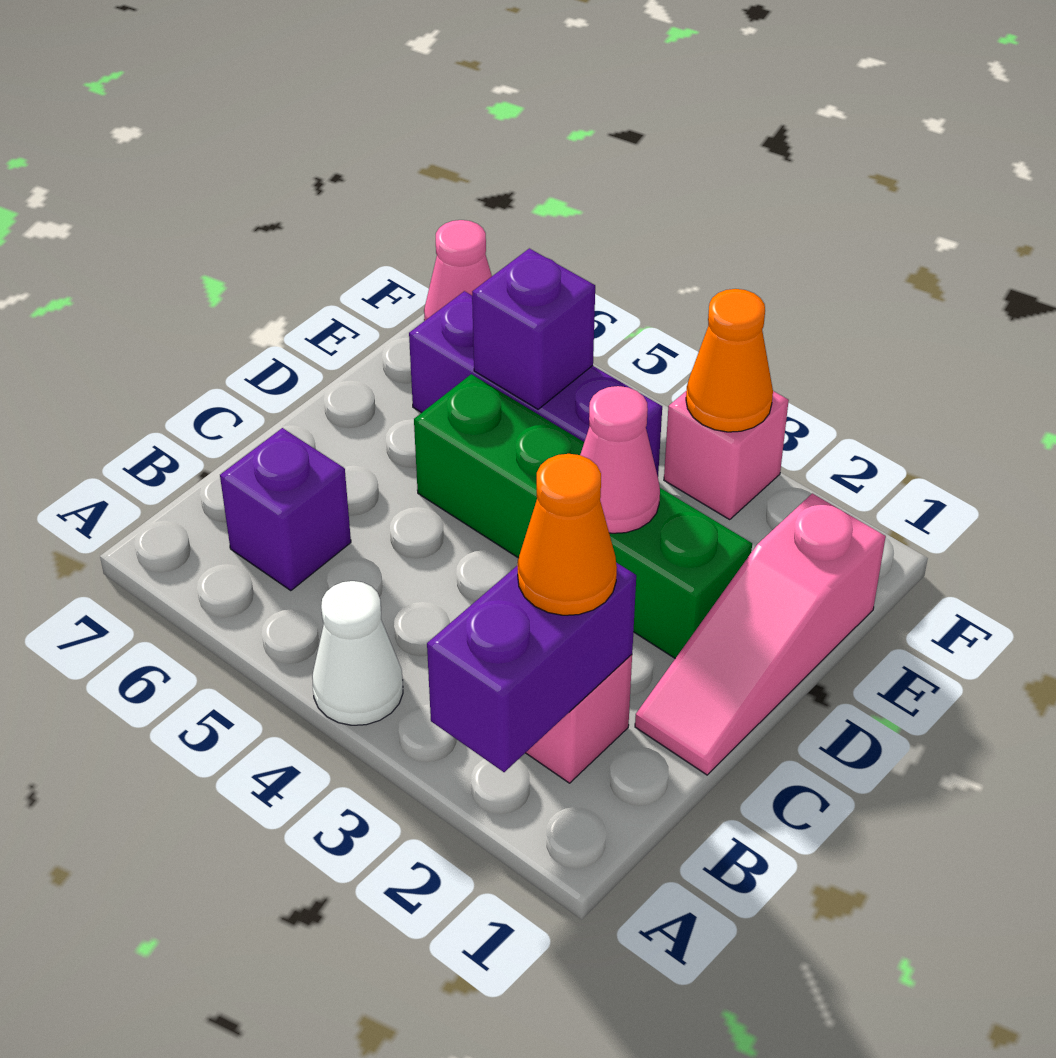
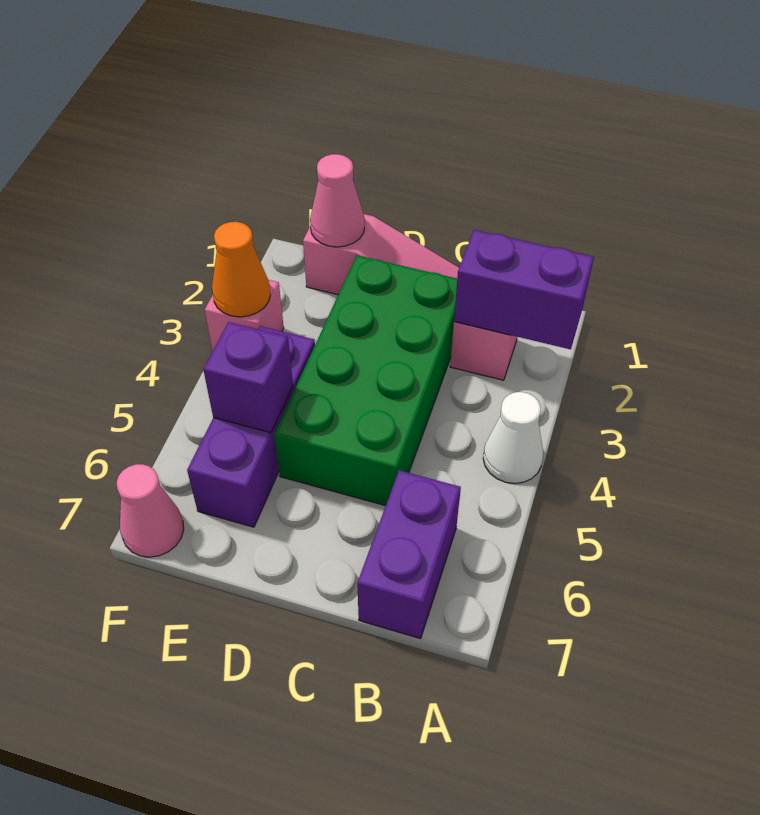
orange 1x1 cone [518,454,617,615] -> none
purple 1x1 brick [220,428,351,591] -> purple 1x2 brick [357,470,461,639]
green 1x4 brick [414,374,752,658] -> green 2x4 brick [274,255,457,506]
pink 1x1 cone [580,386,660,533] -> pink 1x1 cone moved to [310,154,365,247]

